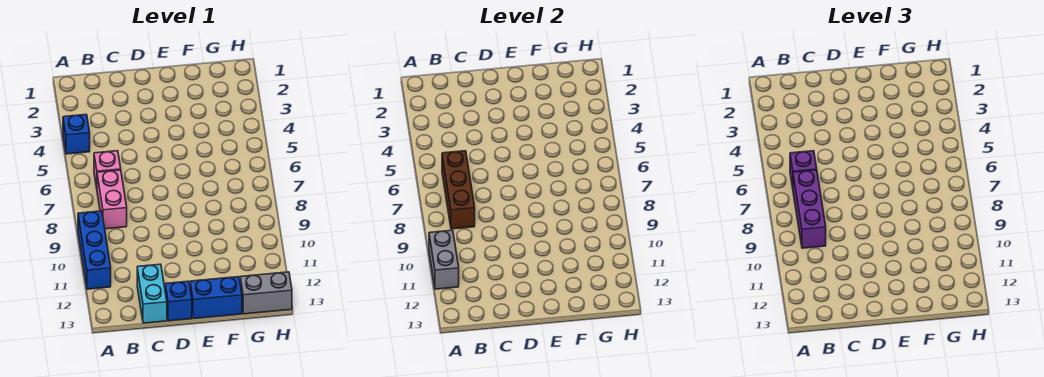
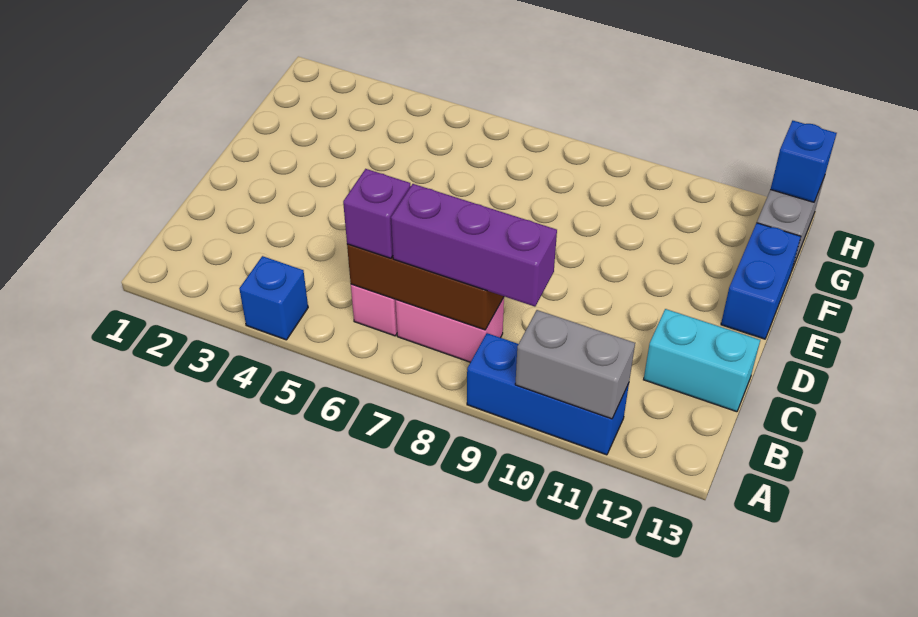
blue 1x1 brick [165,281,192,321] -> blue 1x1 brick moved to [771,121,837,202]

